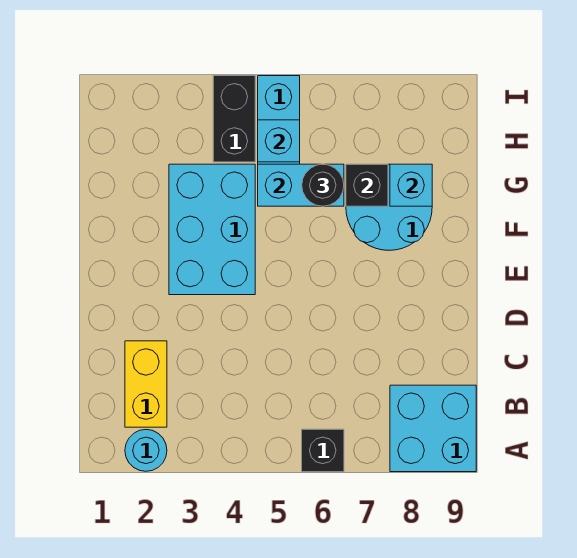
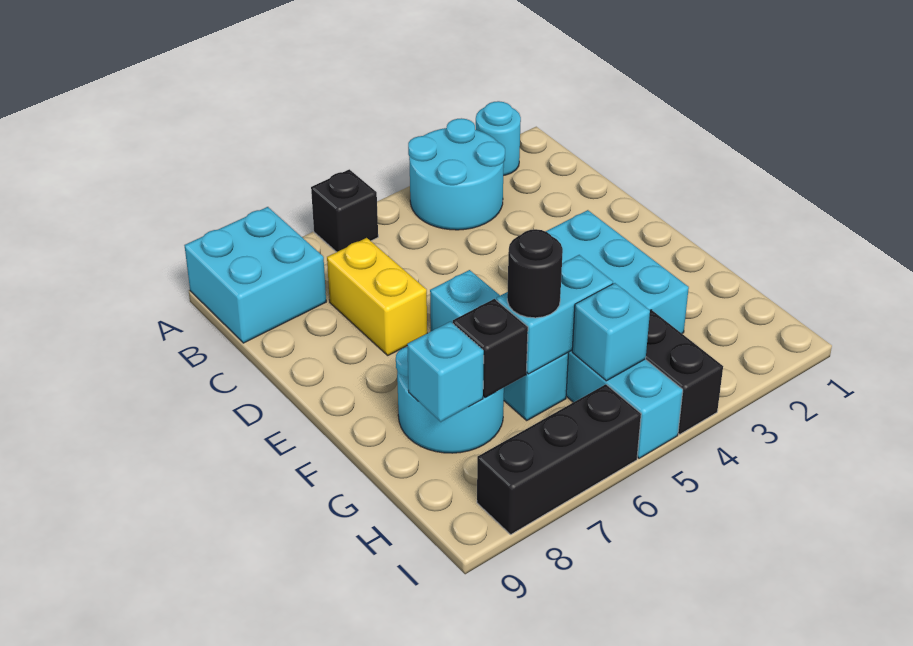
none -> cyan 2x2 round brick [408,118,505,230]
yellow 1x2 brick [125,341,167,427] -> yellow 1x2 brick moved to [327,238,427,355]
none -> cyan 1x3 brick [430,270,568,420]
none -> black 1x3 brick [477,384,641,534]

